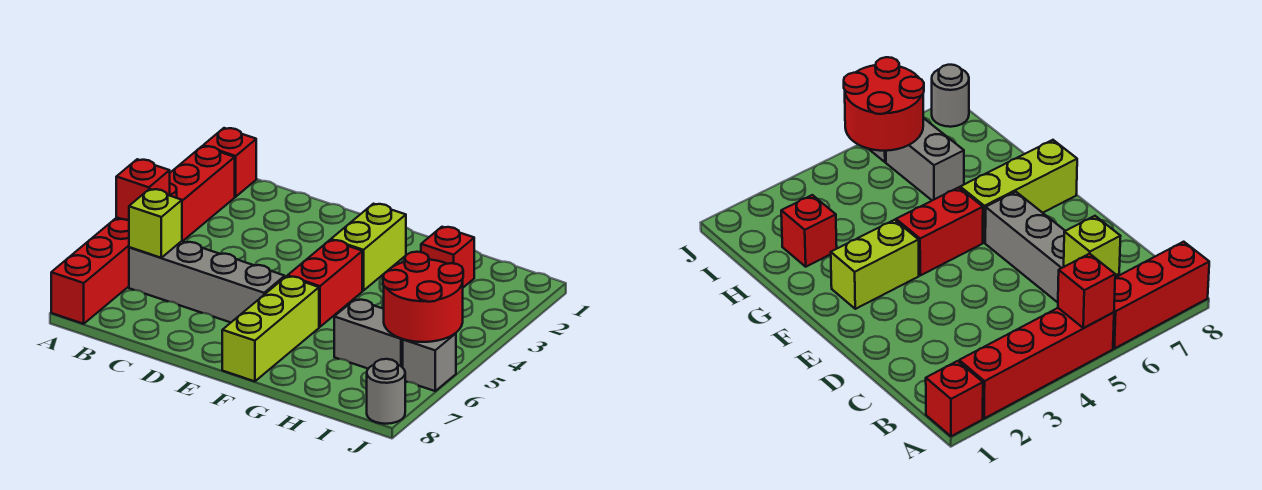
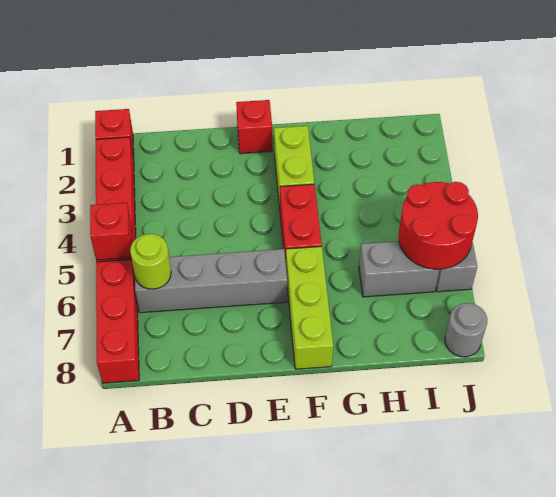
lime 1x1 brick [129,189,182,258] -> lime 1x1 round brick [130,234,171,289]
red 1x1 brick [421,227,474,287] -> red 1x1 brick moved to [236,100,272,154]

